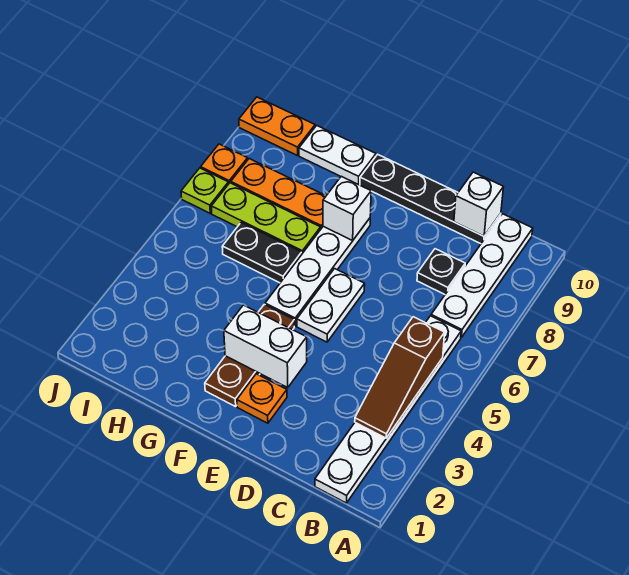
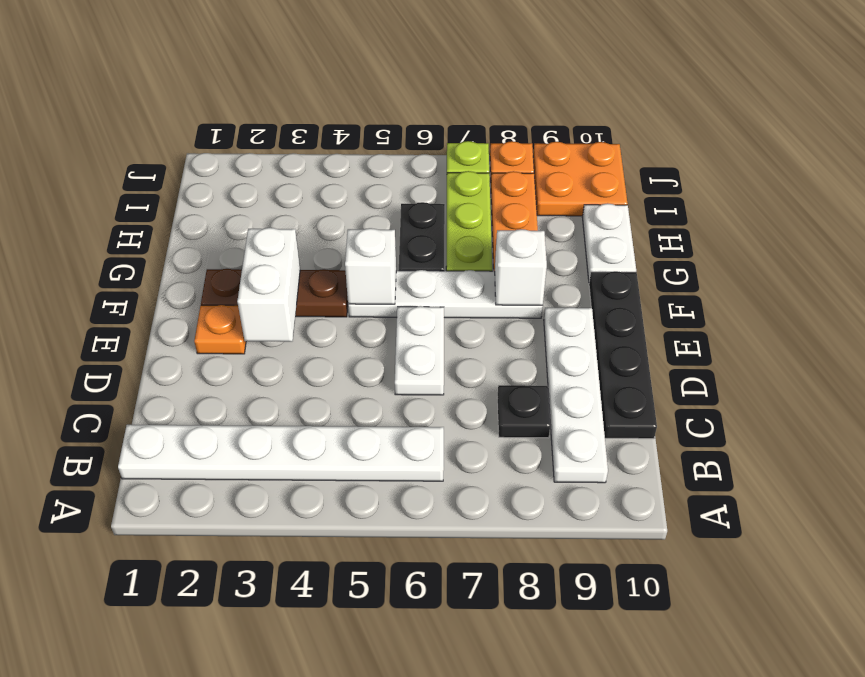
brown 1x3 slope [355,317,445,438] -> none
white 1x4 plate [431,214,533,337] -> white 1x4 plate turned to [544,307,608,483]
white 1x1 brick [454,172,503,236] -> white 1x1 brick moved to [345,228,396,304]
white 1x2 plate [297,269,365,342] -> white 1x2 plate turned to [395,306,444,395]
orange 1x2 plate [239,97,315,156] -> orange 2x2 plate [533,142,628,216]

